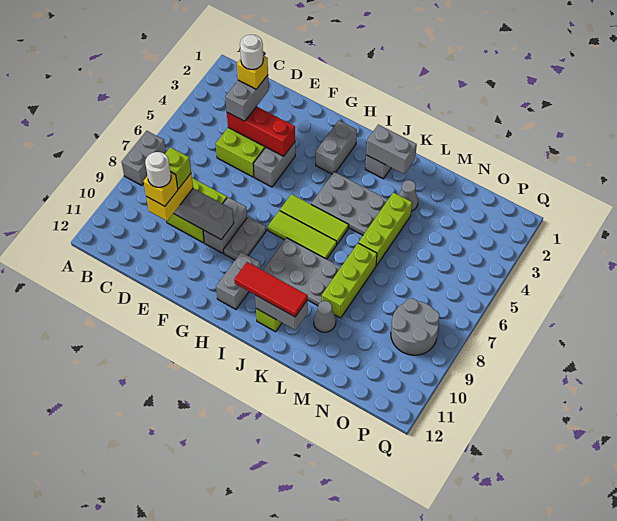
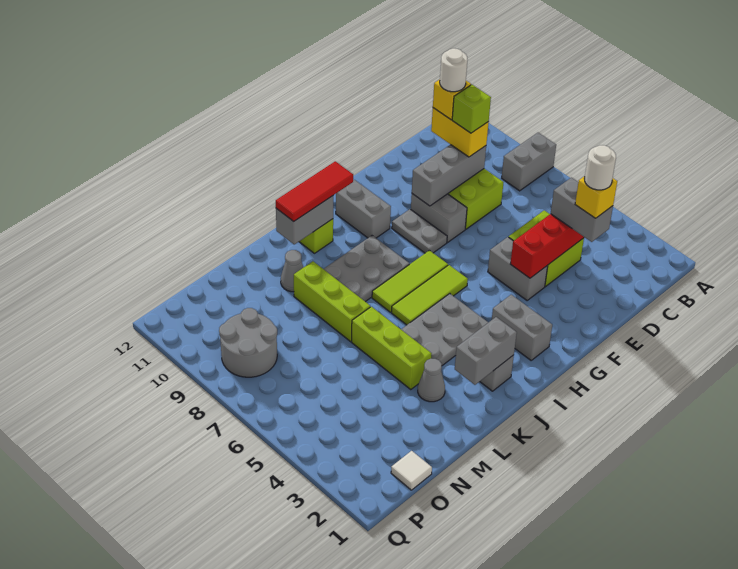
grey 1x2 brick [121,131,166,185] -> grey 1x2 brick turned to [502,133,556,191]
none -> white 1x1 tile [391,451,432,490]

